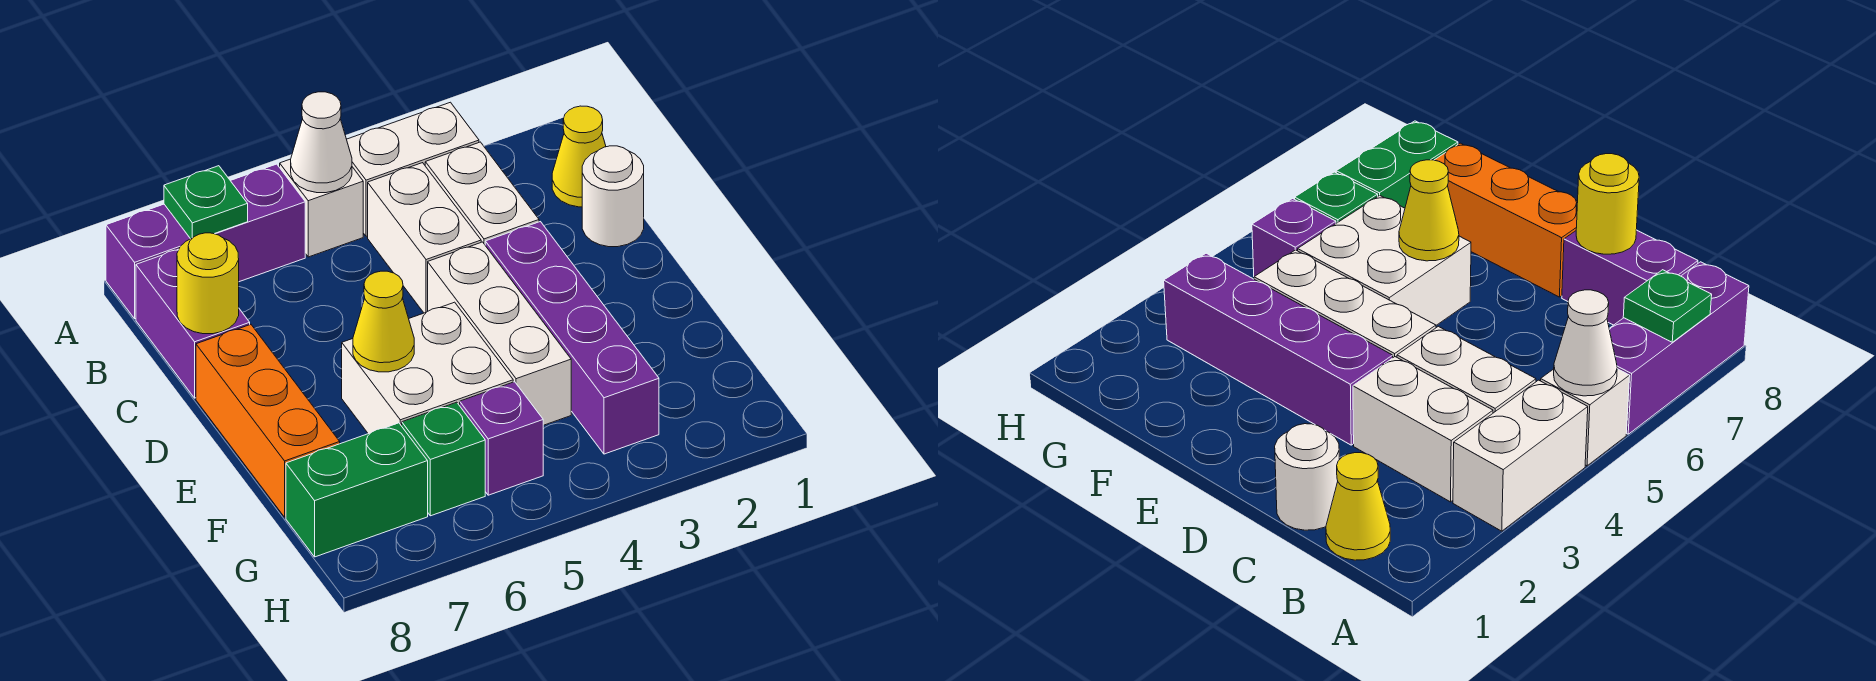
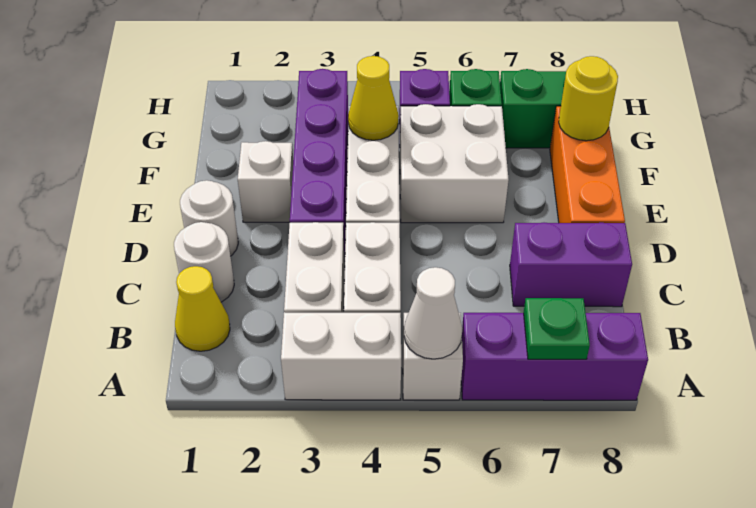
purple 1x2 brick [136,249,250,398] -> purple 1x2 brick turned to [510,223,632,307]
yellow 1x1 round brick [177,233,239,334] -> yellow 1x1 round brick moved to [559,56,618,141]
none -> white 1x1 round brick [180,180,238,256]
none -> white 1x1 brick [238,141,293,222]
yellow 1x1 cone [353,271,414,372] -> yellow 1x1 cone moved to [348,56,399,140]

